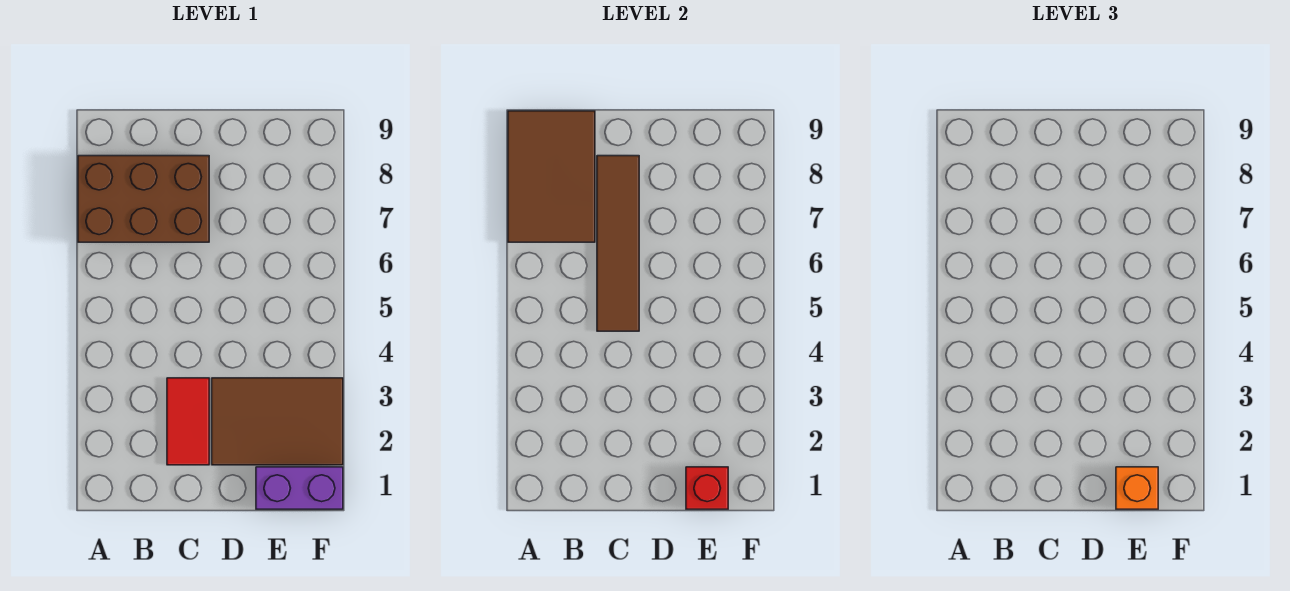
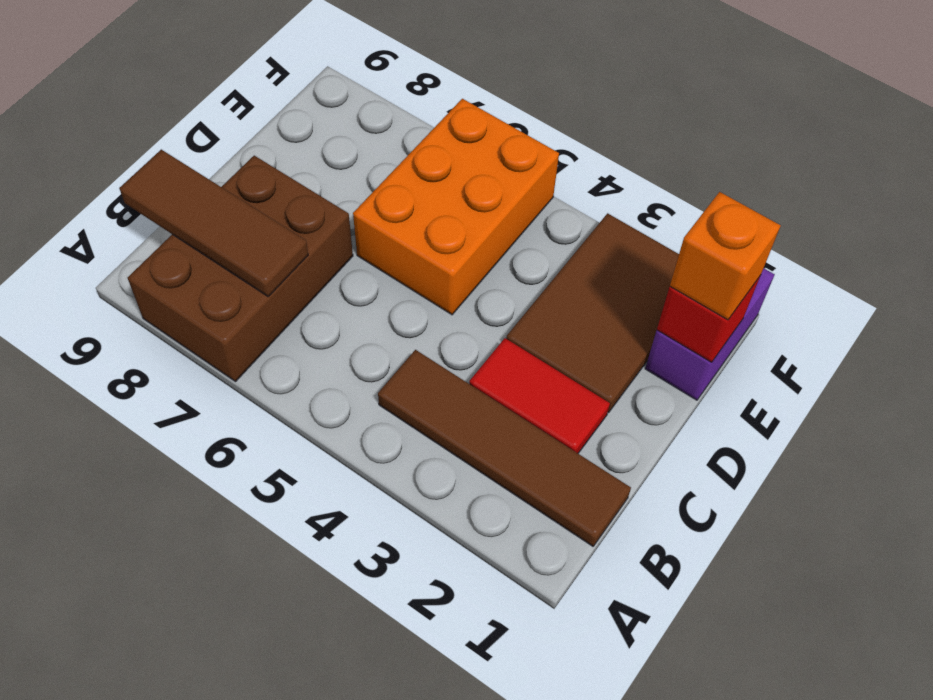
brown 2x3 tile [508,111,595,242] -> brown 1x3 tile [119,150,308,296]
brown 1x4 tile [597,156,639,331] -> brown 1x4 tile moved to [378,350,631,546]
none -> orange 2x3 brick [353,99,559,315]

